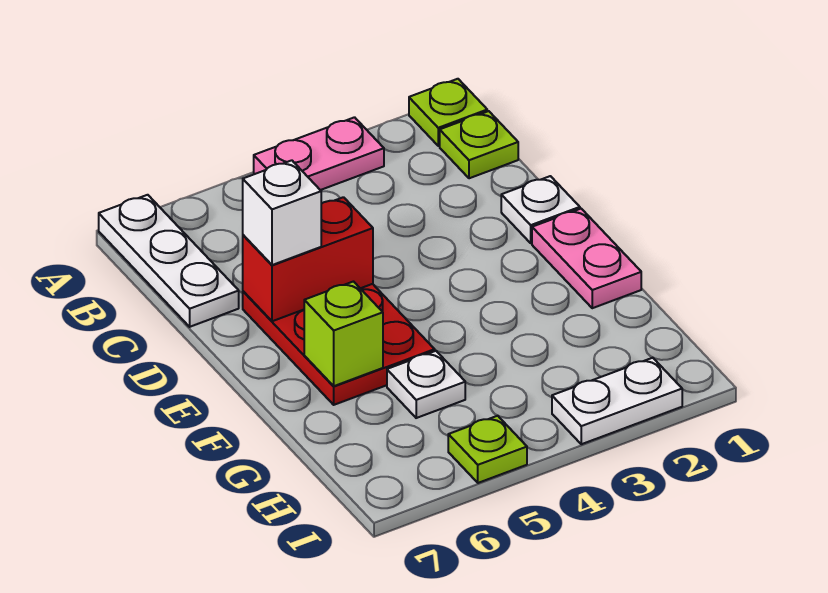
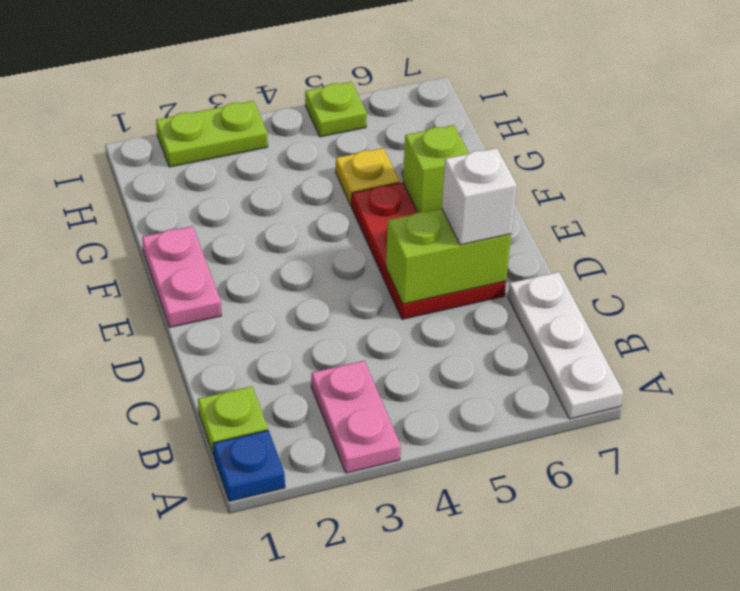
lime 1x1 plate [409,79,487,146] -> blue 1x1 plate [213,430,285,501]
pink 1x2 plate [254,117,384,190] -> pink 1x2 plate turned to [311,361,401,473]
white 1x1 plate [501,176,580,243] -> none
red 1x2 brick [243,197,373,321] -> lime 1x2 brick [386,209,511,304]
white 1x1 plate [387,351,465,418] -> yellow 1x1 plate [336,148,400,206]
white 1x2 plate [552,358,682,444] -> lime 1x2 plate [156,101,268,167]

